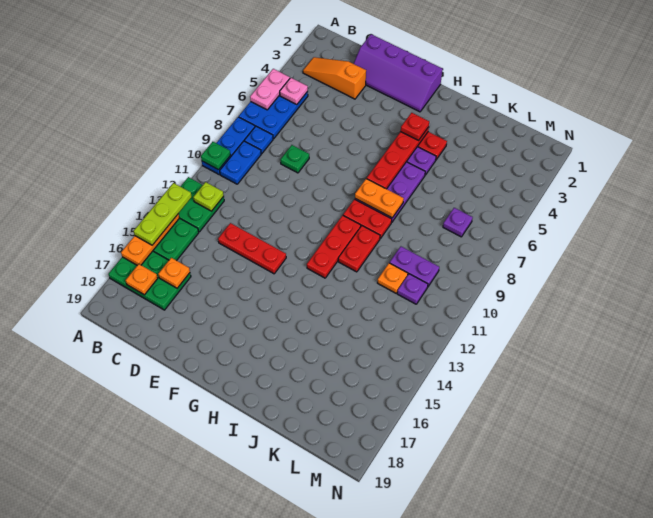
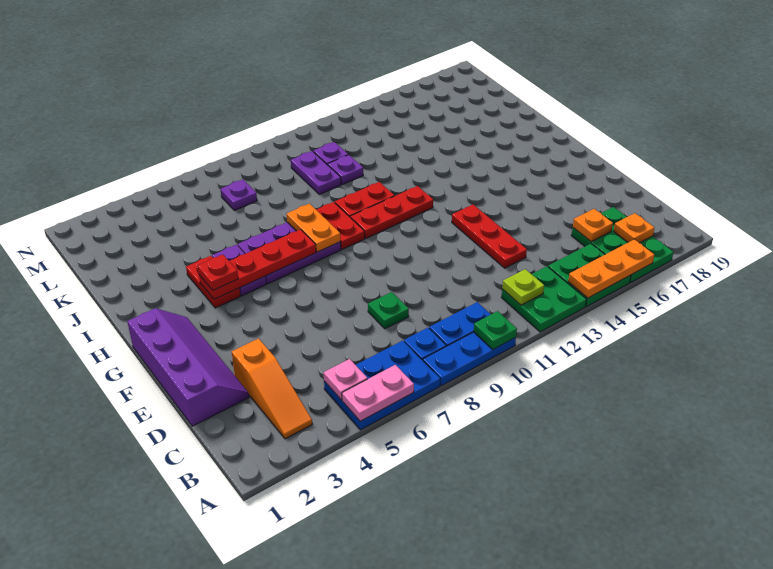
lime 1x3 plate [134,183,192,245] -> none
orange 1x1 plate [378,263,408,293] -> purple 1x1 plate [328,155,363,185]

